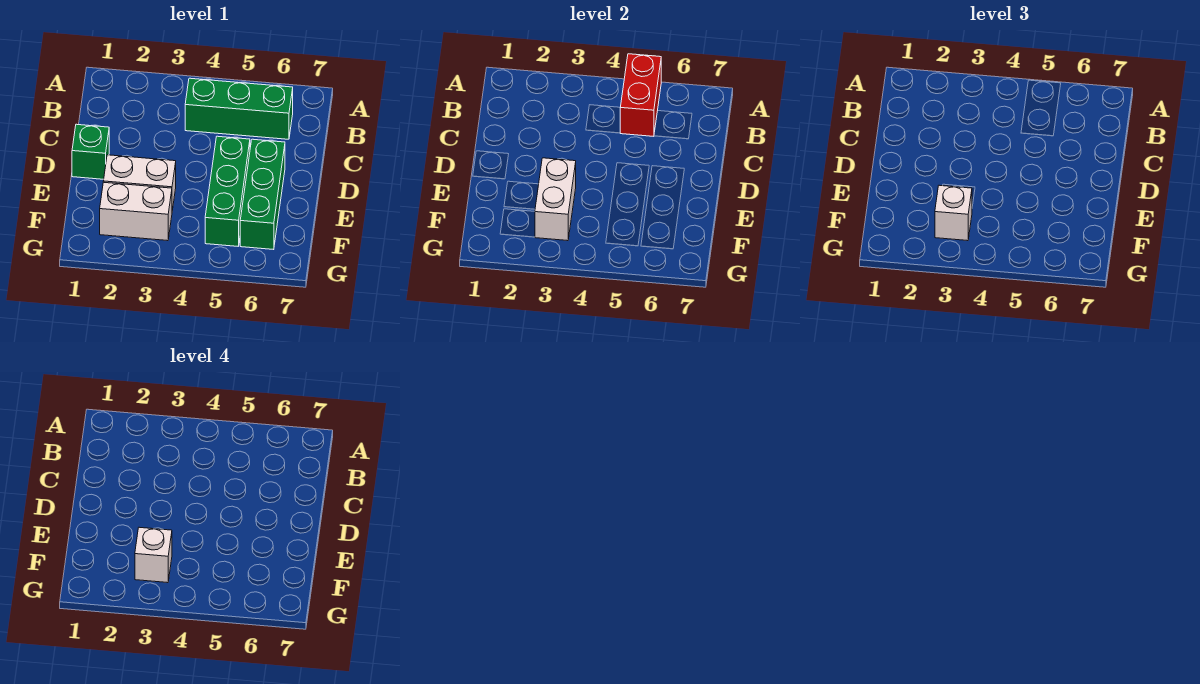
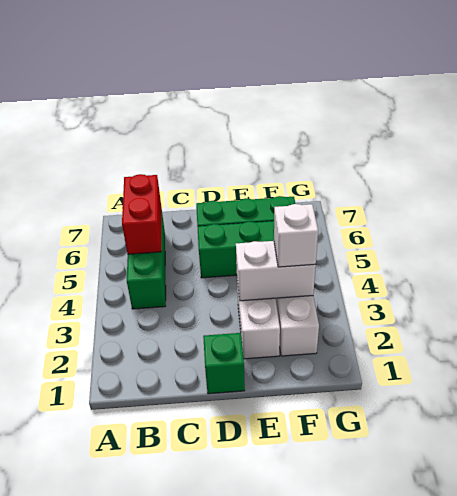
red 1x2 brick [620,54,661,136] -> red 1x2 brick turned to [122,174,161,254]
white 1x1 brick [135,527,172,583] -> none

